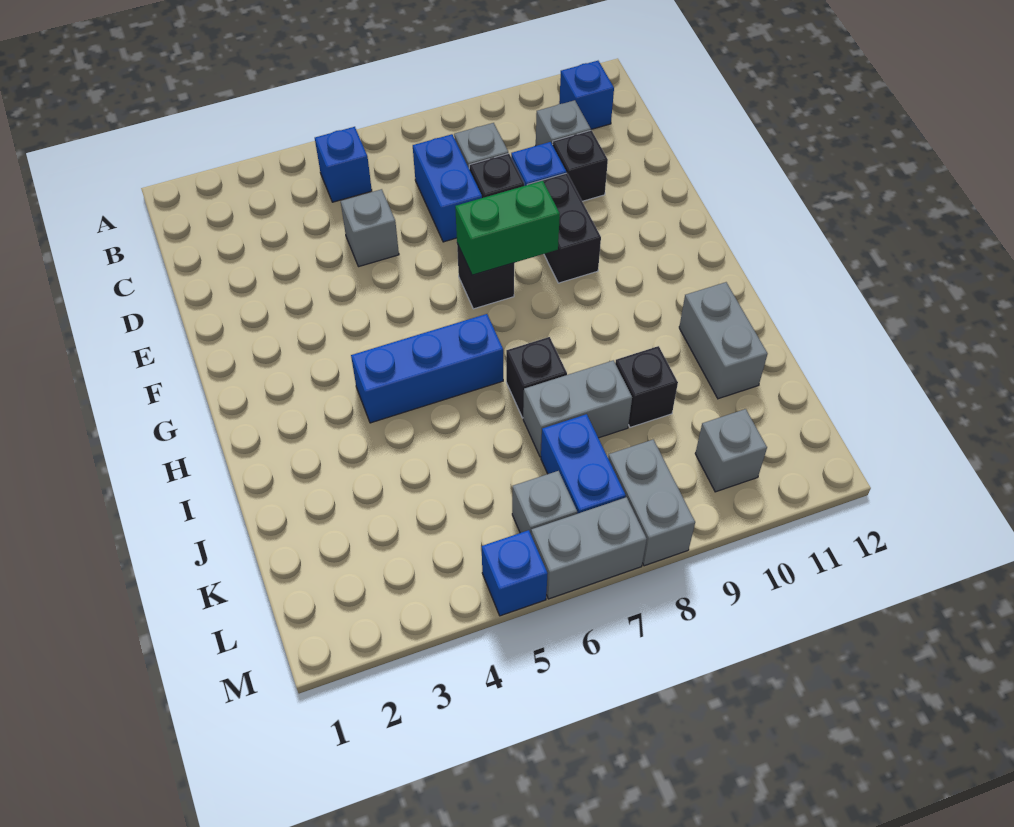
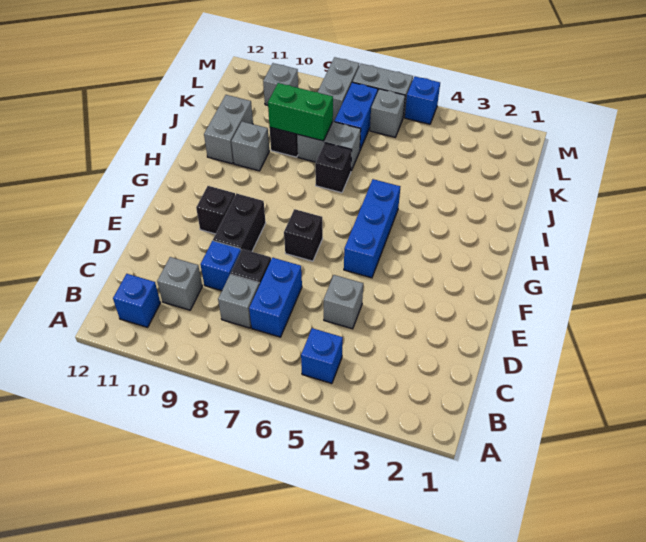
black 1x1 brick [553,130,608,201] -> black 1x1 brick moved to [196,186,235,234]
green 1x2 brick [455,181,560,275] -> green 1x2 brick moved to [268,83,333,141]
blue 1x3 brick [351,314,503,423] -> blue 1x3 brick turned to [344,179,400,278]
none -> grey 1x1 brick [231,122,269,171]

